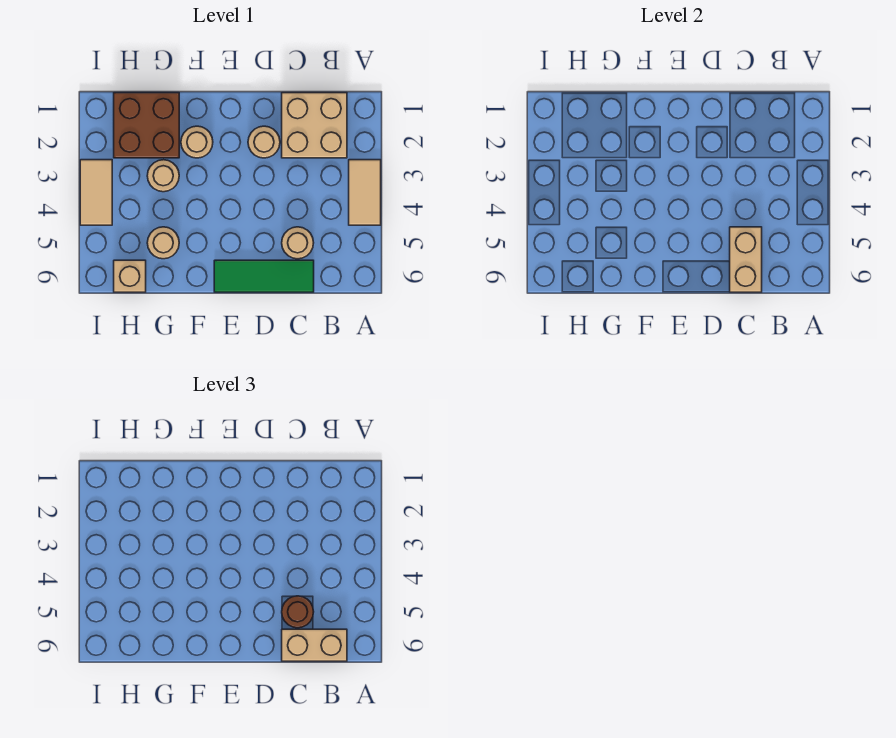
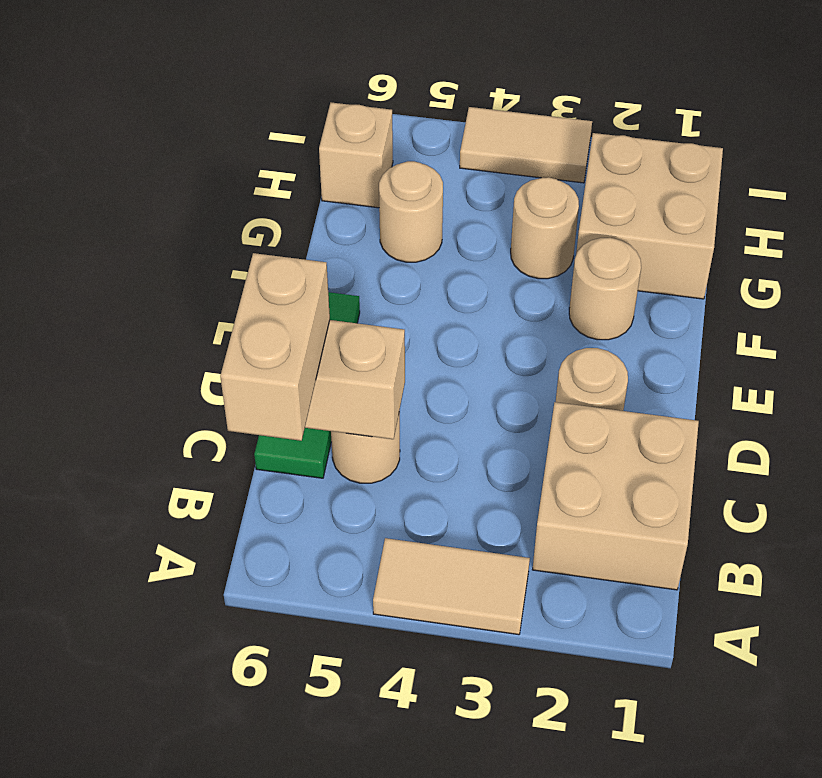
brown 1x1 round brick [282,596,314,628] -> none
brown 2x2 brick [114,93,179,158] -> tan 2x2 brick [576,133,723,299]

